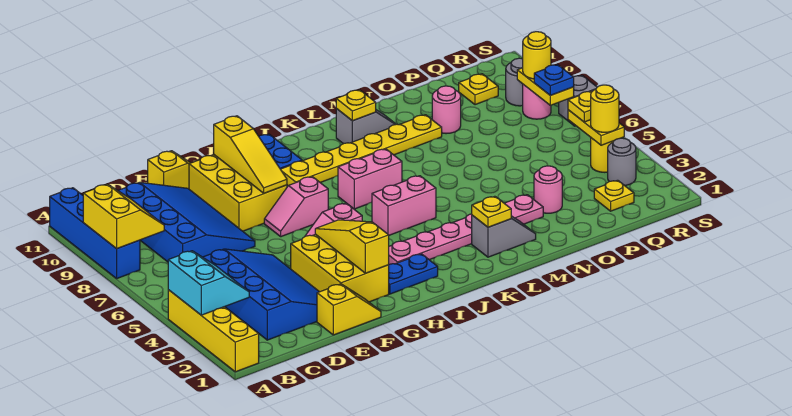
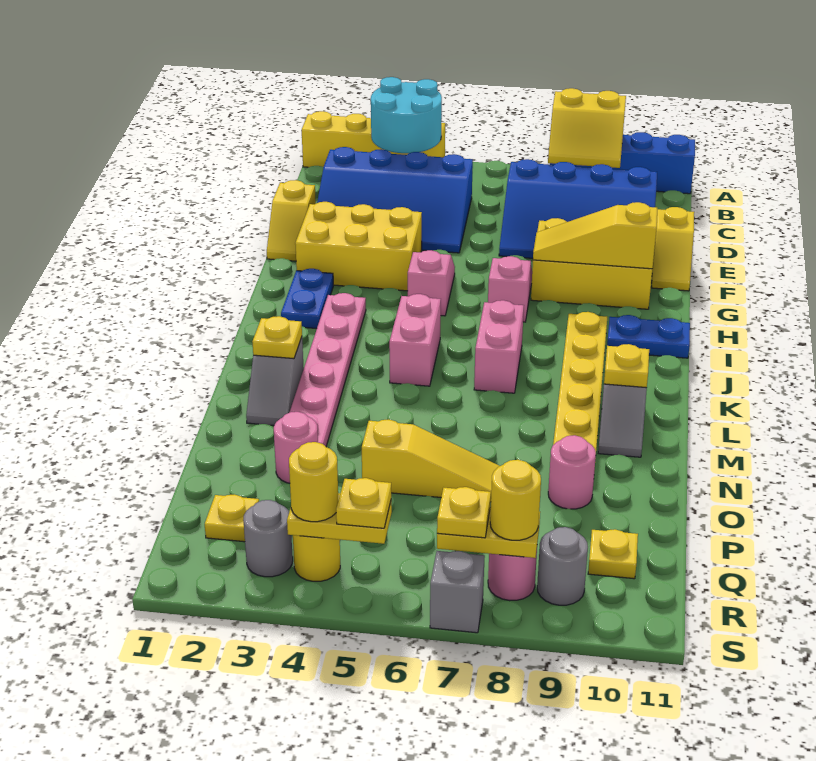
cyan 2x2 slope [168,251,249,315] -> cyan 2x2 round brick [371,77,442,153]
yellow 1x3 slope [315,220,389,273] -> yellow 1x3 slope moved to [362,419,499,497]
blue 1x1 plate [534,65,574,95] -> yellow 1x1 plate [437,487,491,538]

